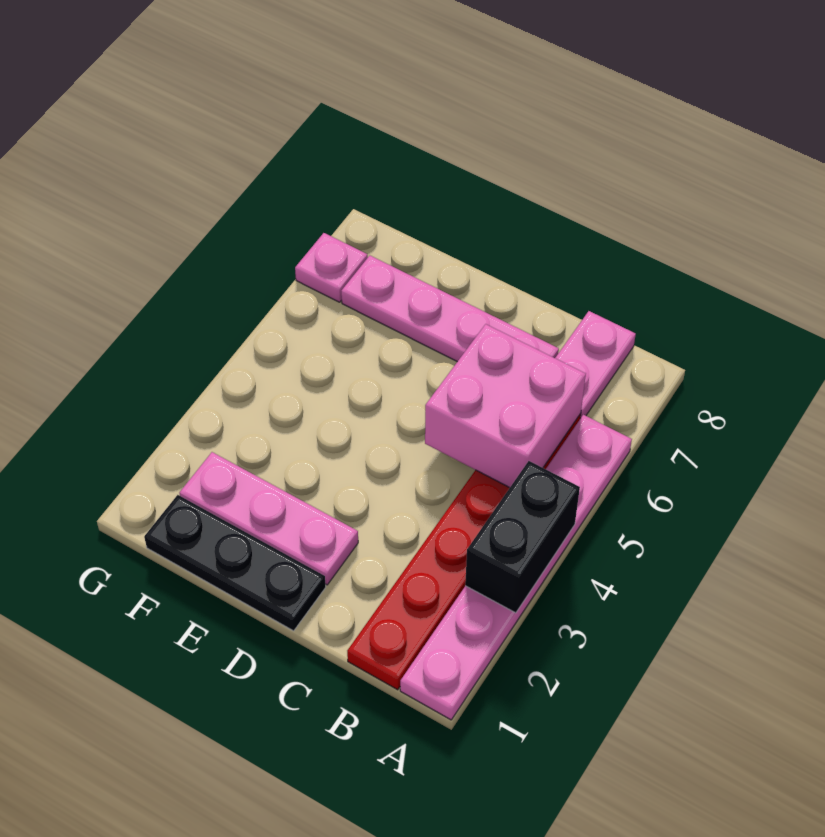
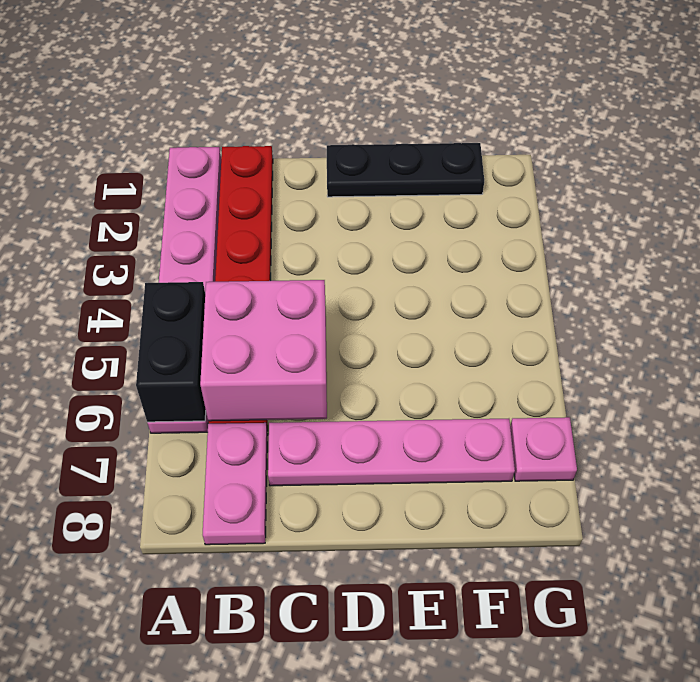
black 1x2 brick [465,461,580,613] -> black 1x2 brick moved to [136,282,206,422]
pink 1x3 plate [180,452,358,585] -> none

